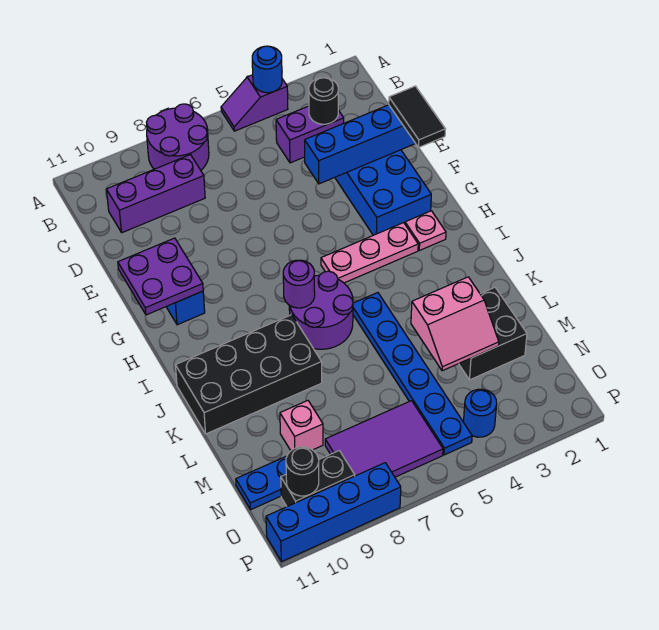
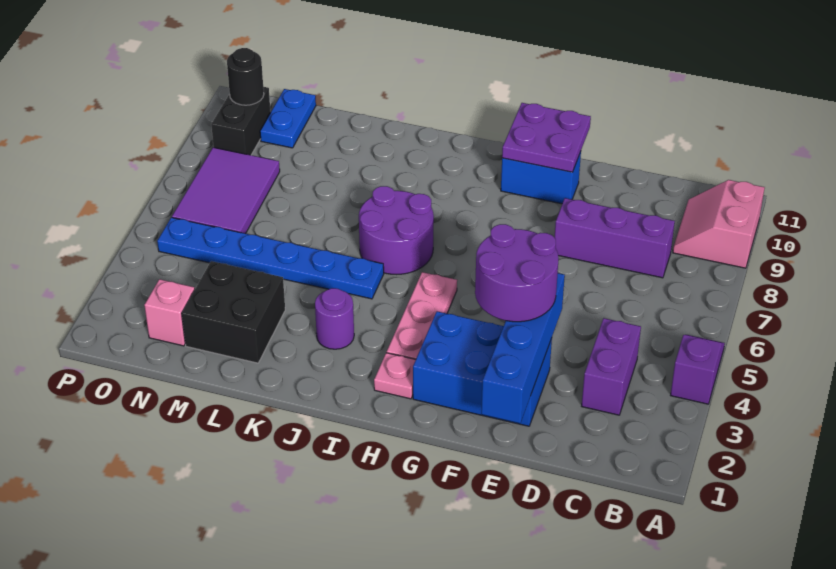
blue 1x1 round brick [252,46,282,93] -> none
purple 2x2 round brick [146,104,209,170] -> purple 2x2 round brick moved to [475,224,558,322]
black 1x1 round brick [309,78,338,124] -> none
purple 1x3 brick [106,155,205,233] -> purple 1x3 brick turned to [554,198,675,278]
black 1x2 tile [389,86,445,147] -> none
purple 1x1 round brick [283,260,315,308] -> purple 1x1 round brick moved to [315,288,354,349]
black 2x4 brick [175,315,322,434] -> none
pink 2x2 slope [411,277,499,371] -> pink 2x2 slope moved to [673,180,765,268]
pink 1x1 brick [280,401,323,450] -> pink 1x1 brick moved to [144,279,195,346]
blue 1x1 round brick [463,389,497,437] -> none
blue 1x4 brick [266,463,401,562] -> none

